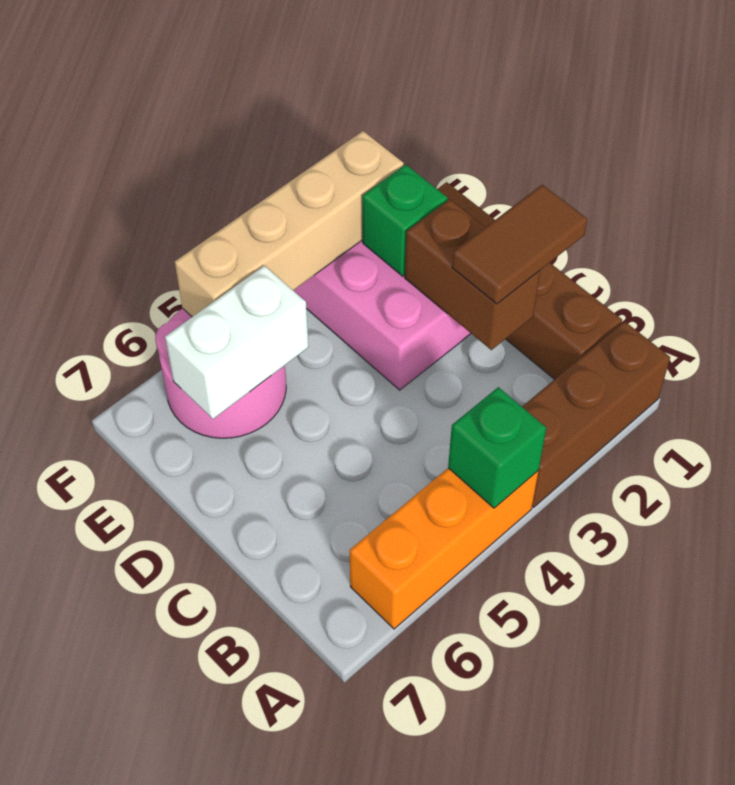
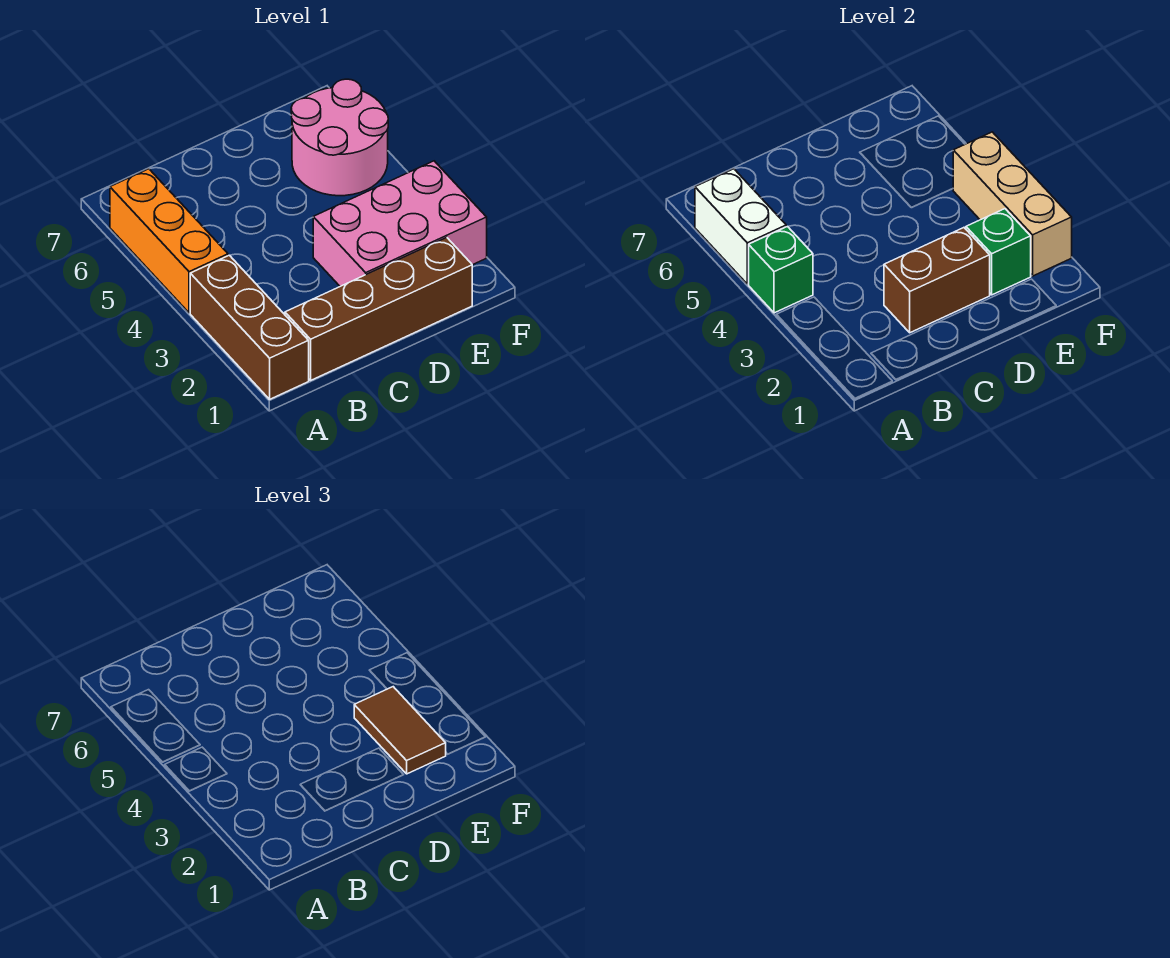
brown 1x2 tile [452,185,588,304] -> brown 1x2 tile moved to [354,687,446,774]
white 1x2 brick [165,266,309,419] -> white 1x2 brick moved to [695,169,786,284]
tan 1x4 brick [175,131,404,317] -> tan 1x3 brick [953,132,1072,276]

